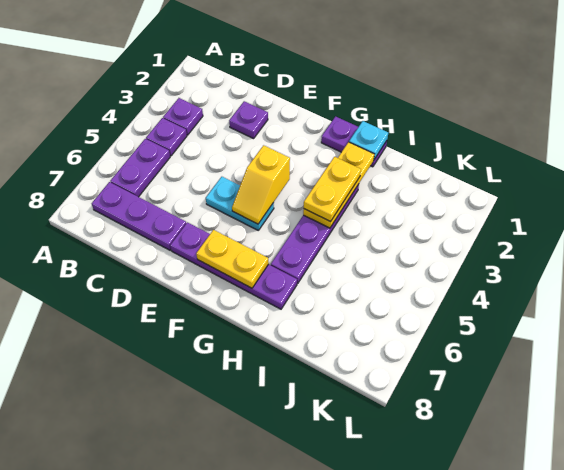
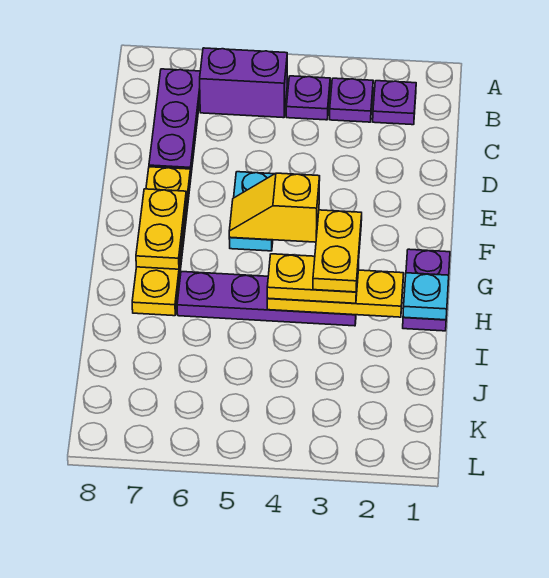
purple 1x2 plate [110,139,170,197] -> purple 1x2 brick [200,48,287,118]
purple 1x1 plate [229,101,268,139] -> purple 1x1 plate moved to [373,81,416,125]
purple 1x4 plate [170,222,297,309] -> yellow 1x4 plate [132,167,191,316]
none -> yellow 1x2 plate [313,210,362,292]

